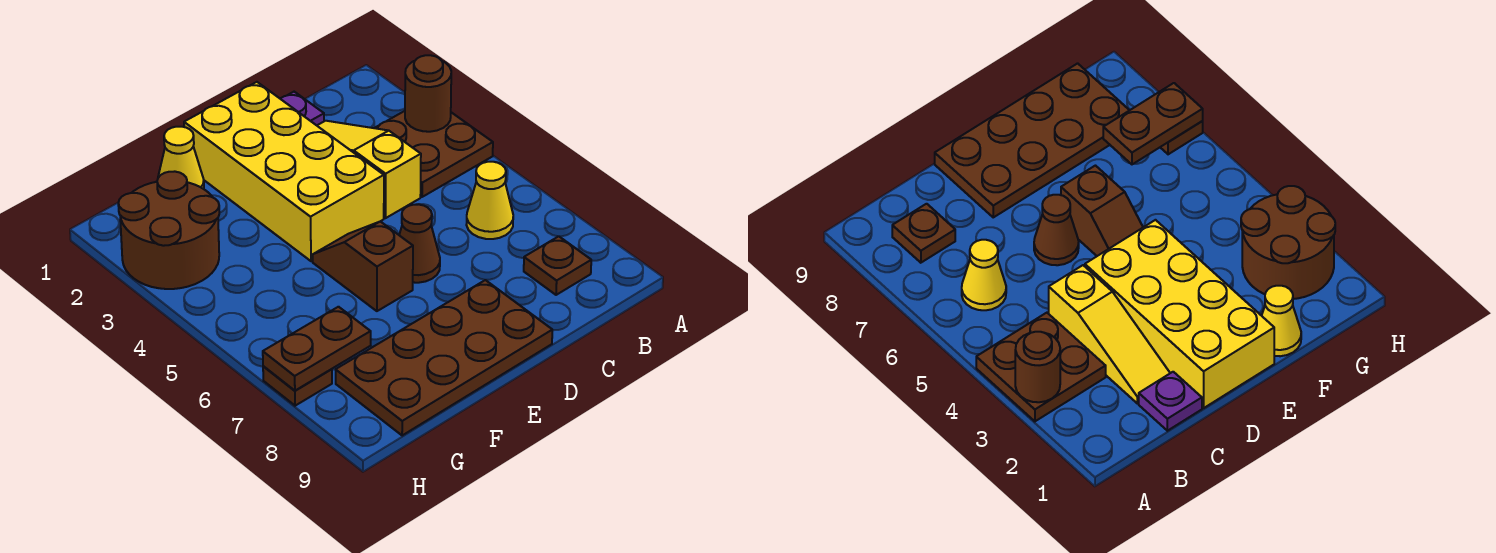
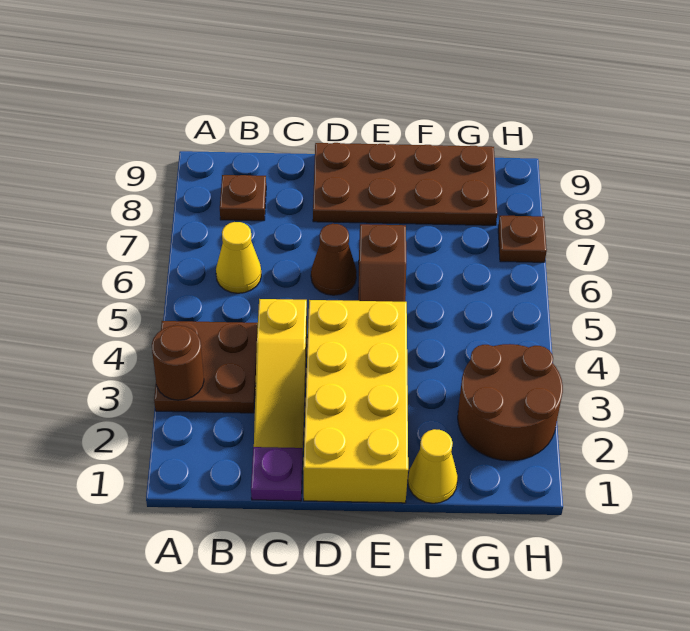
brown 1x2 plate [263,307,371,391] -> none

